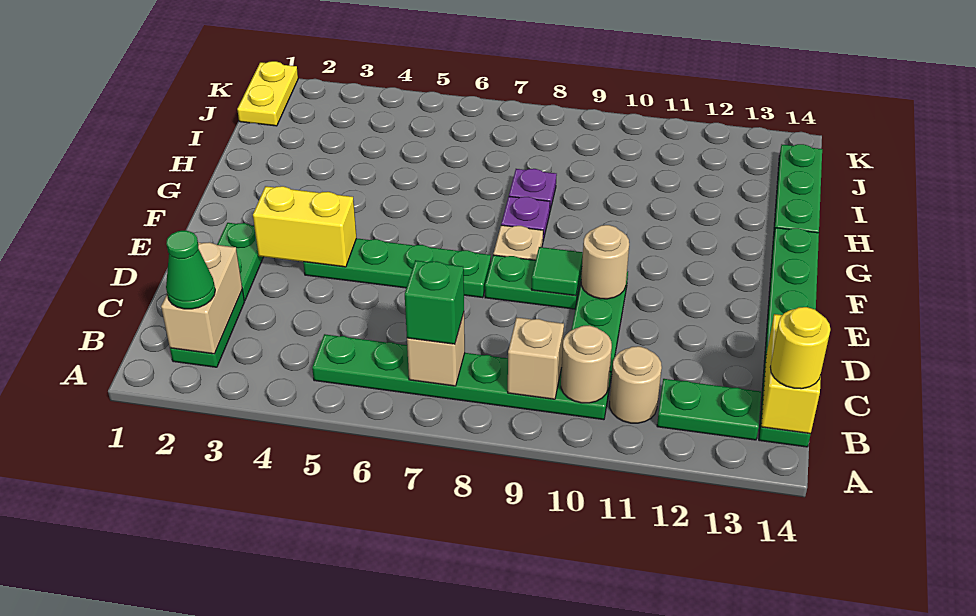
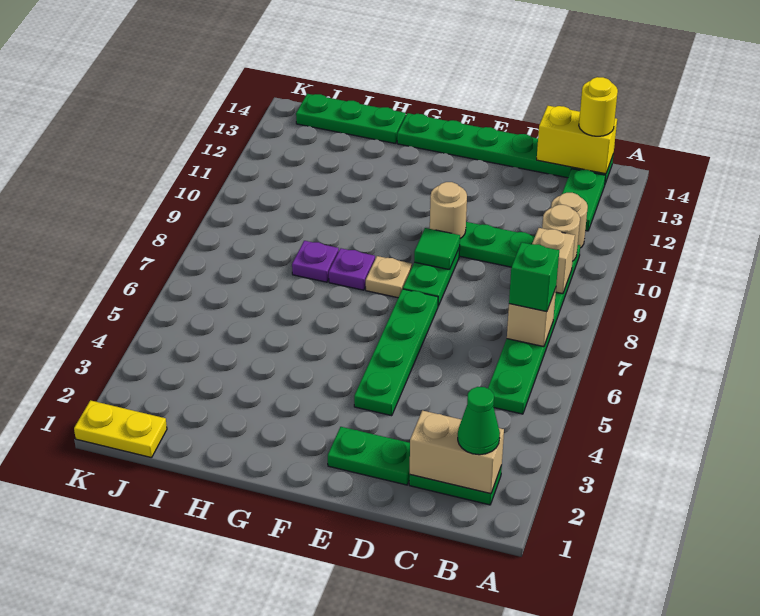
yellow 1x2 brick [253,186,356,267] -> none

